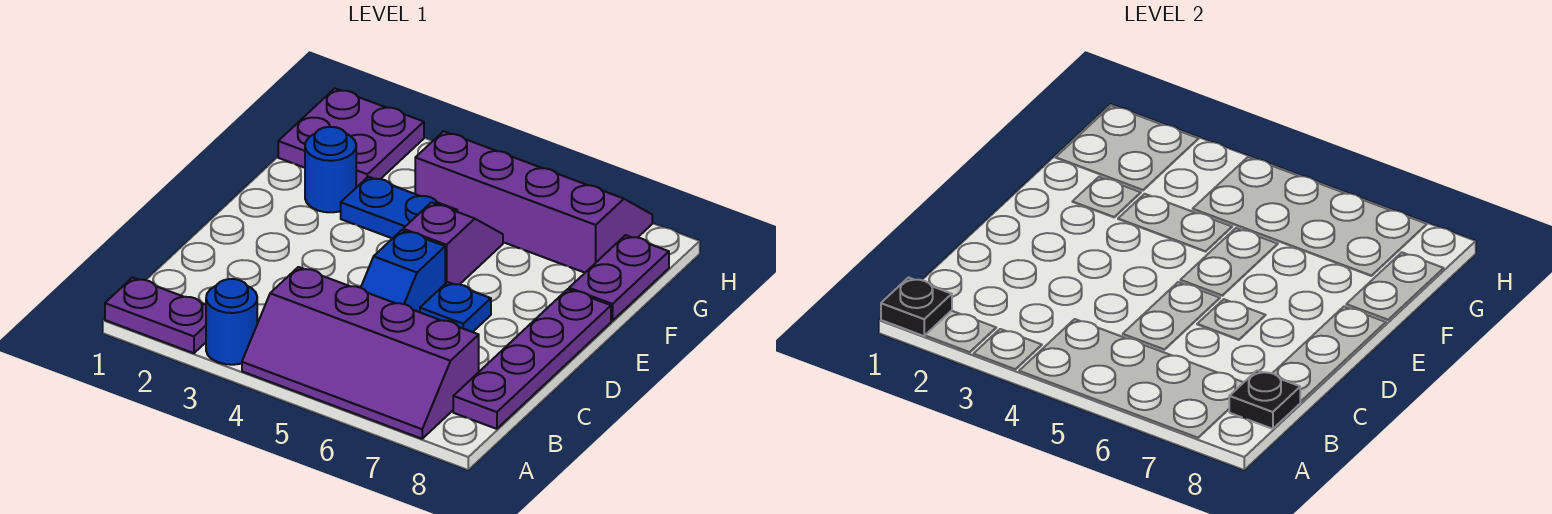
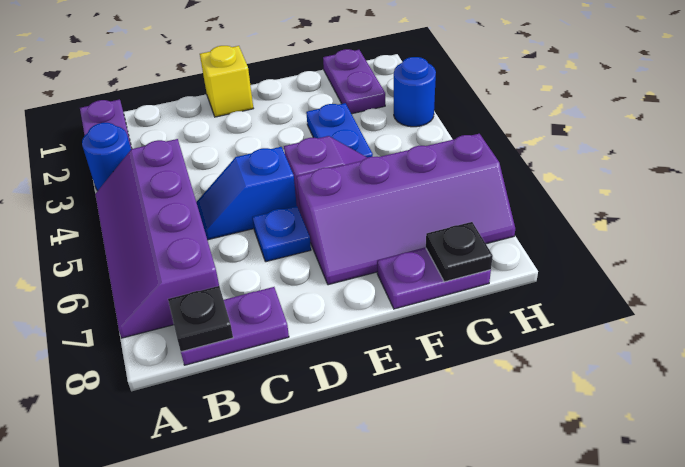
black 1x1 plate [881,278,952,336] -> black 1x1 plate moved to [426,222,493,282]
purple 1x4 plate [453,289,611,429] -> purple 1x2 plate [181,287,289,365]
none -> yellow 1x1 brick [200,46,253,117]
blue 1x1 round brick [305,127,356,212] -> blue 1x1 round brick moved to [394,57,436,127]
purple 2x2 plate [278,89,424,187] -> purple 1x2 plate [323,49,385,114]
purple 2x4 slope [415,131,652,273] -> purple 2x4 slope turned to [297,134,515,285]

